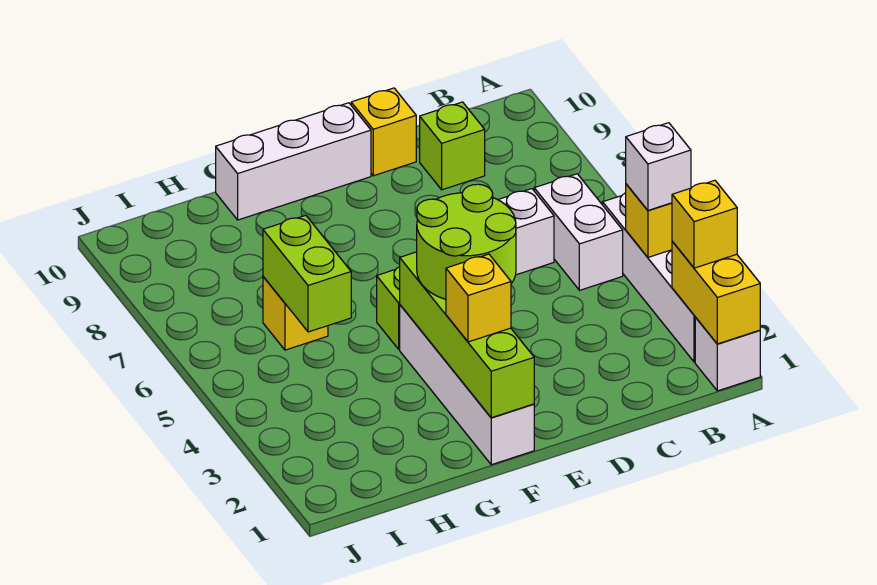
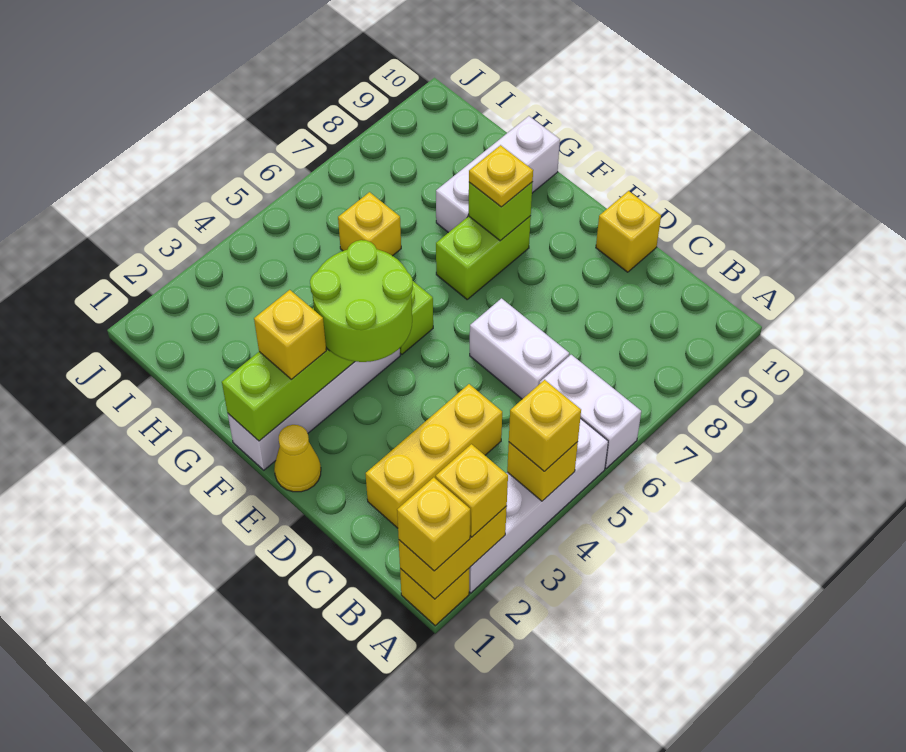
white 1x1 brick [695,317,760,391] -> yellow 1x1 brick [400,569,469,626]
none -> yellow 1x1 brick [397,477,470,571]
white 1x1 brick [626,123,691,210] -> yellow 1x1 brick [509,380,581,471]
white 1x2 brick [534,174,623,290] -> white 1x2 brick turned to [539,355,641,468]
none -> yellow 1x3 brick [366,384,502,528]
lime 1x1 brick [420,102,485,190] -> lime 1x1 brick moved to [469,182,533,241]
none -> yellow 1x1 cone [274,425,321,492]
white 1x3 brick [216,103,371,220] -> white 1x3 brick turned to [436,116,560,233]
none -> yellow 1x1 plate [469,145,533,207]
lime 1x2 brick [263,215,351,332] -> lime 1x2 brick moved to [436,216,531,299]

